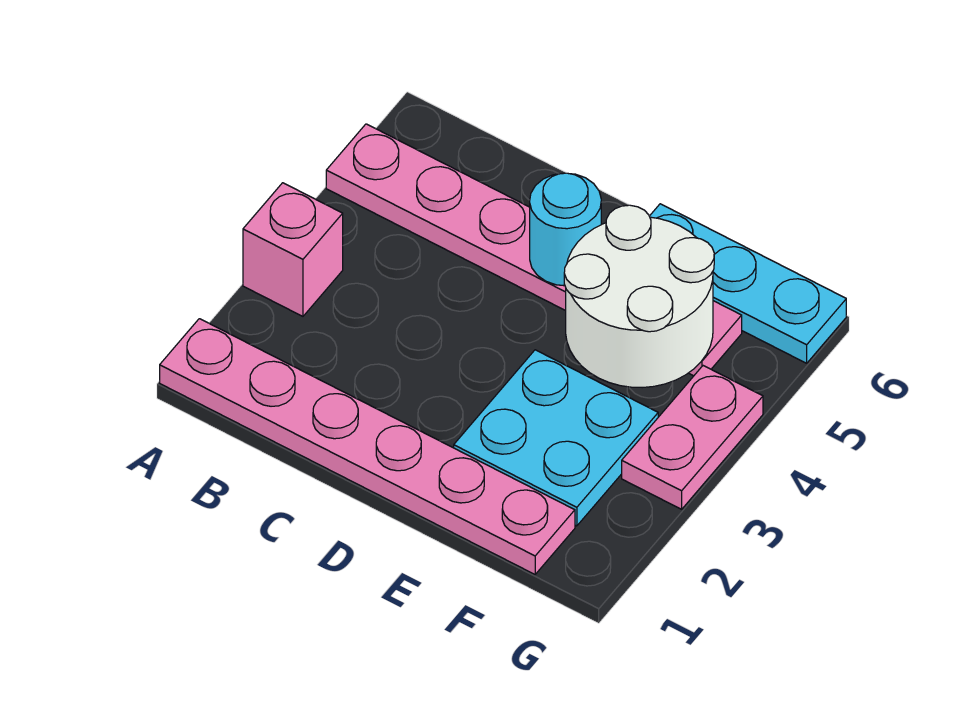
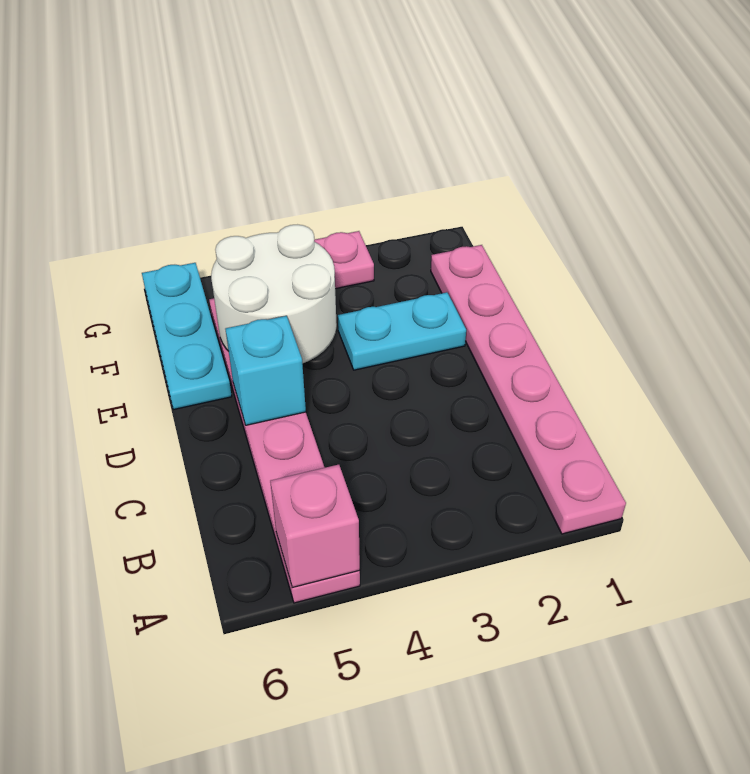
pink 1x1 brick [243,183,343,316] -> pink 1x1 brick moved to [270,465,360,587]
cyan 1x1 round brick [530,173,601,286] -> cyan 1x1 brick [226,316,306,425]
cyan 2x2 plate [454,350,658,526] -> cyan 1x2 plate [338,292,466,370]

